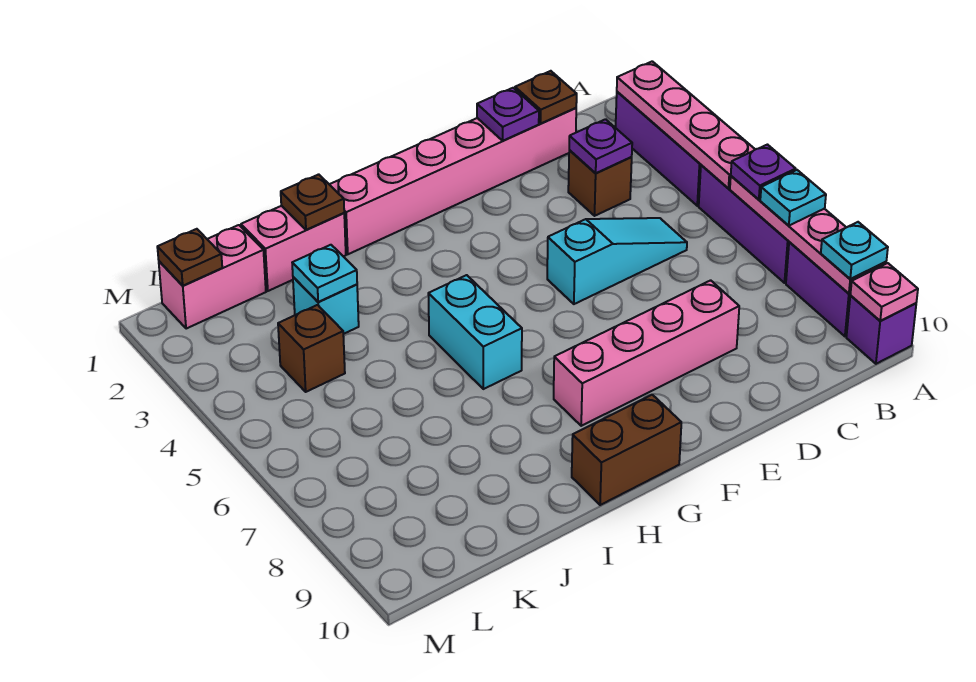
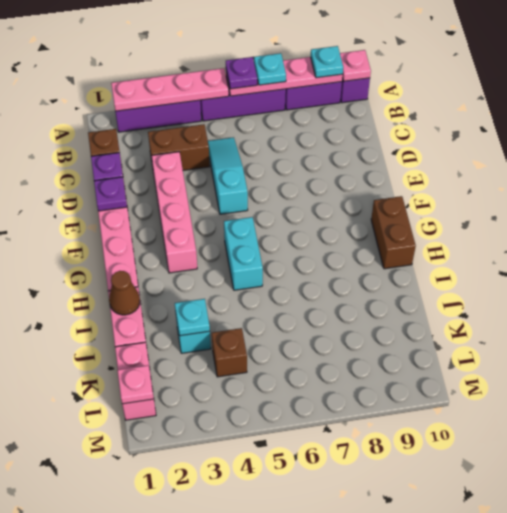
brown 1x1 brick [568,150,632,216] -> brown 1x2 brick [148,124,210,170]
purple 1x1 plate [569,119,632,173] -> purple 1x1 plate moved to [94,177,127,211]
pink 1x4 brick [554,280,739,426] -> pink 1x4 brick moved to [152,152,197,273]
cyan 1x2 brick [428,275,522,389] -> cyan 1x2 brick turned to [224,217,263,290]
brown 1x1 plate [281,174,344,230] -> brown 1x1 cone [109,271,140,315]
brown 1x1 plate [157,229,222,286] -> pink 1x1 plate [118,365,154,404]

